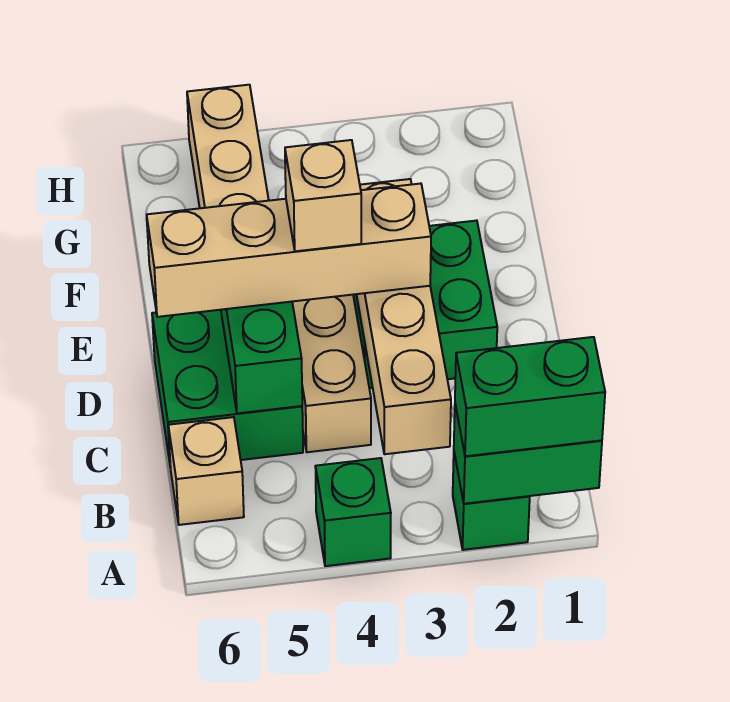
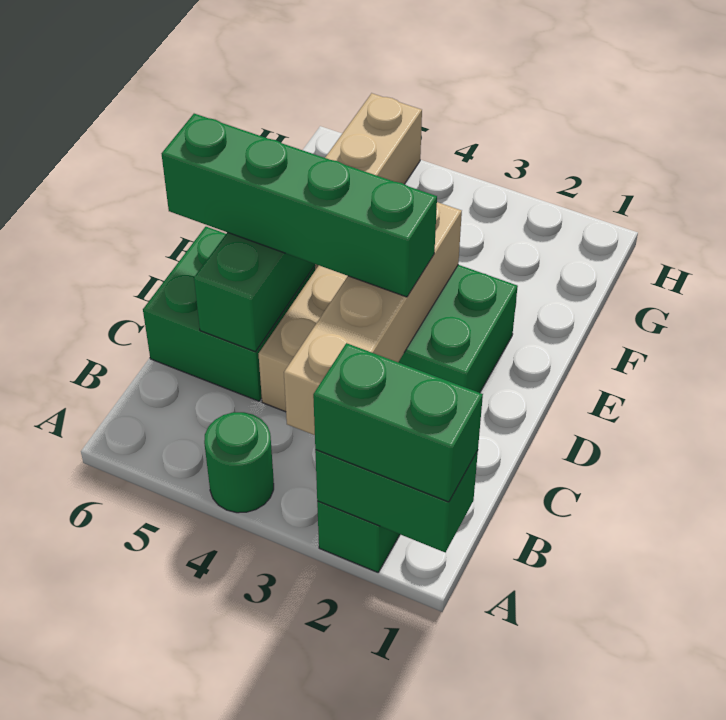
green 1x1 brick [315,458,391,566] -> green 1x1 round brick [204,412,274,513]
tan 1x1 brick [168,417,244,525] -> none
tan 1x4 brick [146,184,431,317] -> green 1x4 brick [162,114,437,297]
tan 1x1 brick [285,140,361,251] -> none

